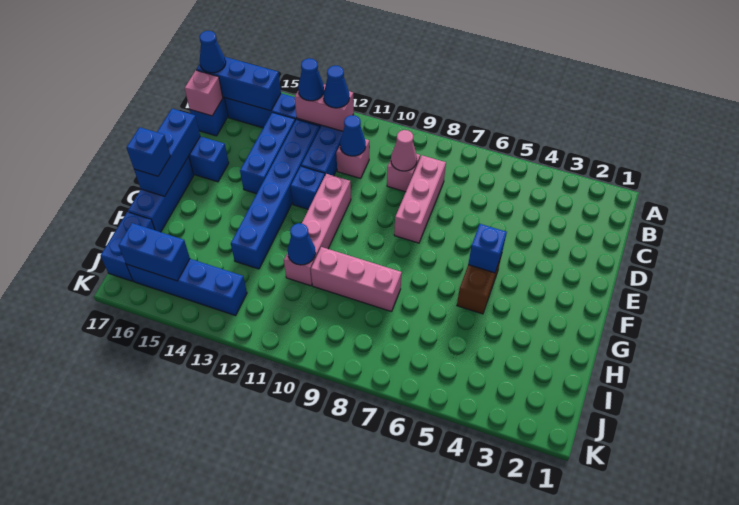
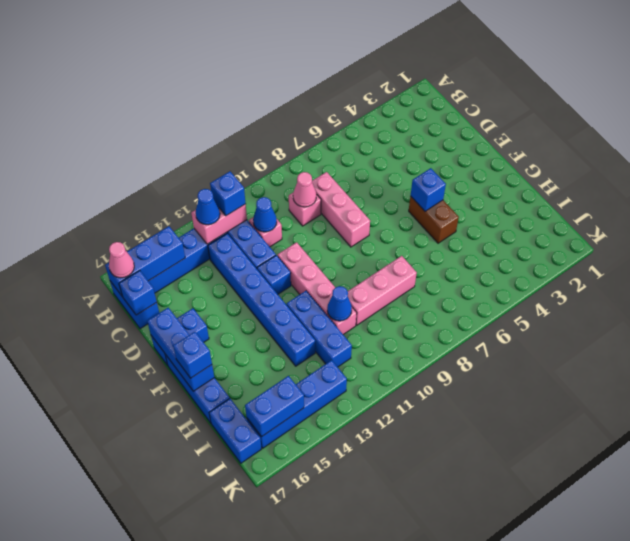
blue 1x1 cone [323,66,350,108] -> blue 1x1 brick [210,171,246,216]
blue 1x1 cone [200,31,226,73] -> pink 1x1 cone [109,242,134,278]
blue 1x3 brick [240,112,295,194] -> blue 1x3 brick moved to [287,291,352,367]
pink 1x1 brick [185,70,223,116] -> blue 1x1 brick [119,270,157,315]

